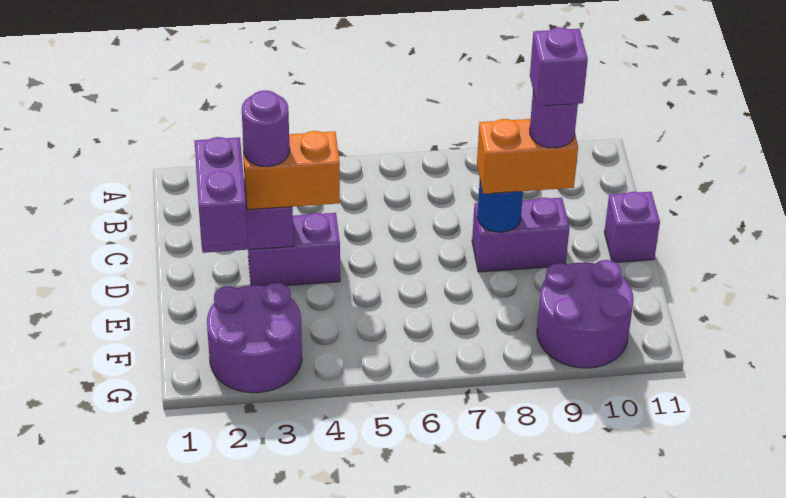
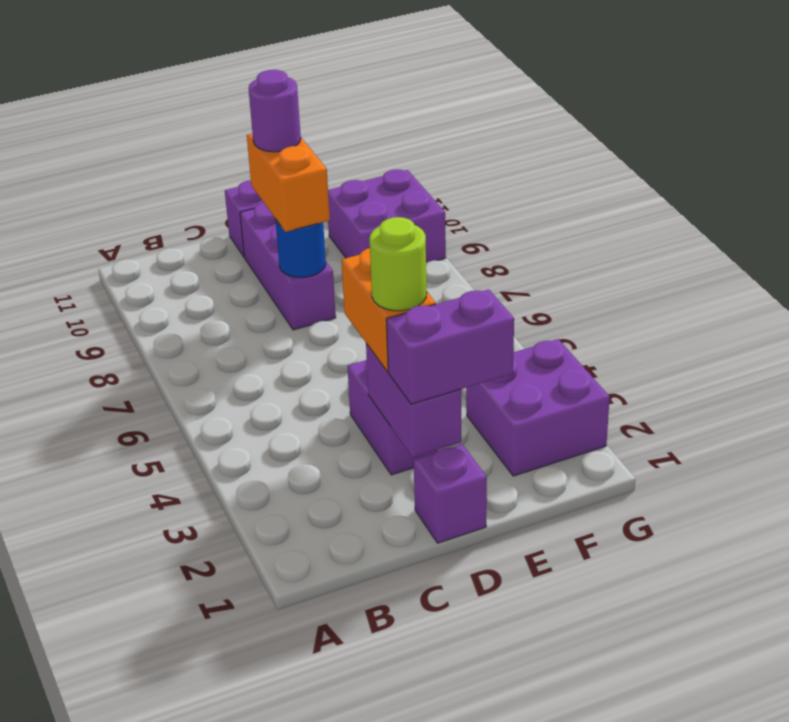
purple 1x1 round brick [242,90,290,167] -> lime 1x1 round brick [370,217,427,311]
purple 1x2 brick [472,198,569,272] -> purple 1x3 brick [240,202,336,330]
purple 1x1 brick [530,27,588,106] -> purple 1x1 brick moved to [414,445,487,543]
purple 2x2 round brick [207,283,302,393] -> purple 2x2 brick [466,339,610,476]
purple 2x2 round brick [537,260,633,368] -> purple 2x2 brick [328,169,446,263]

